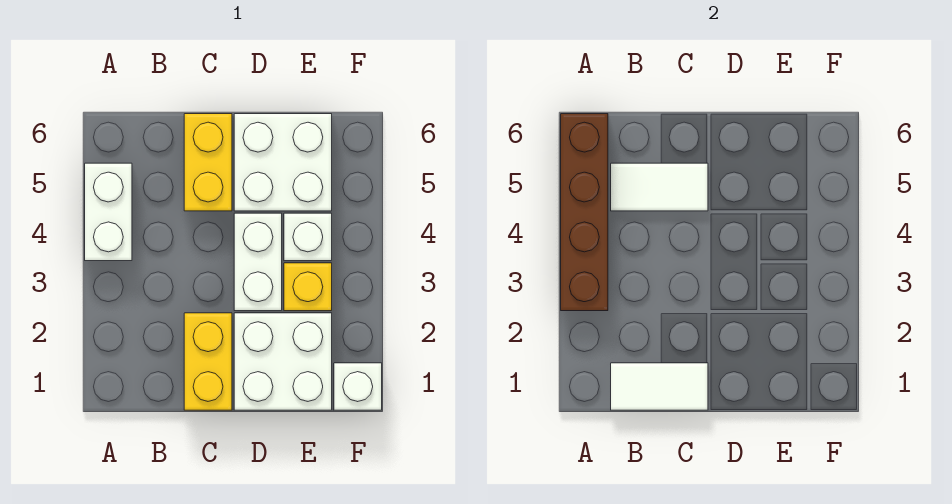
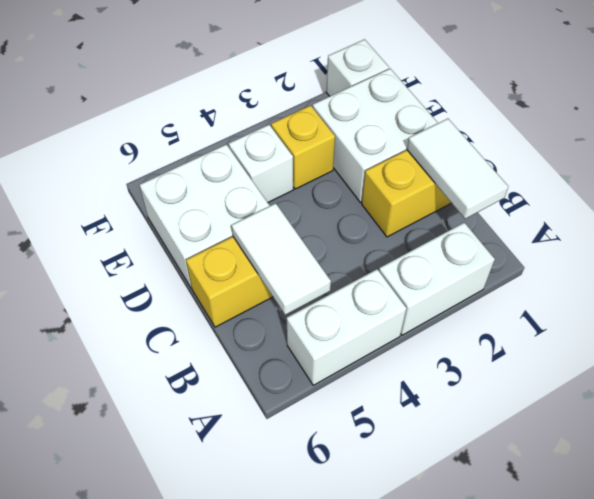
brown 1x4 brick [561,114,608,311] -> none
white 1x2 brick [234,213,282,311] -> white 1x2 brick moved to [379,223,495,335]

